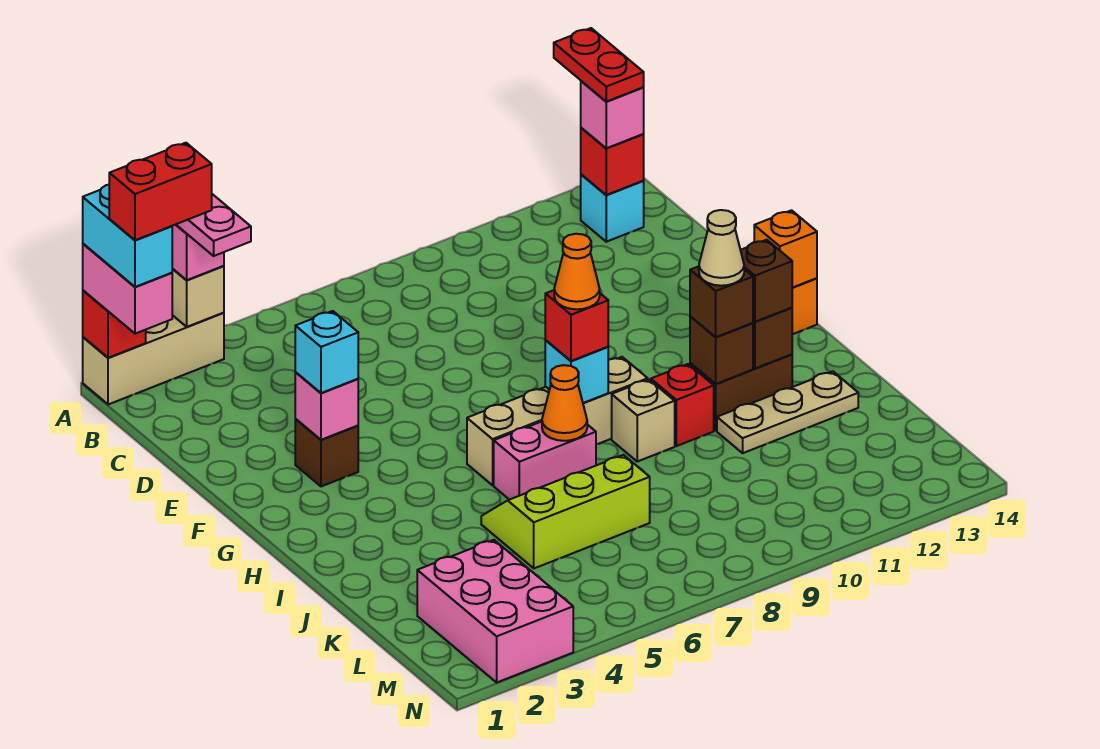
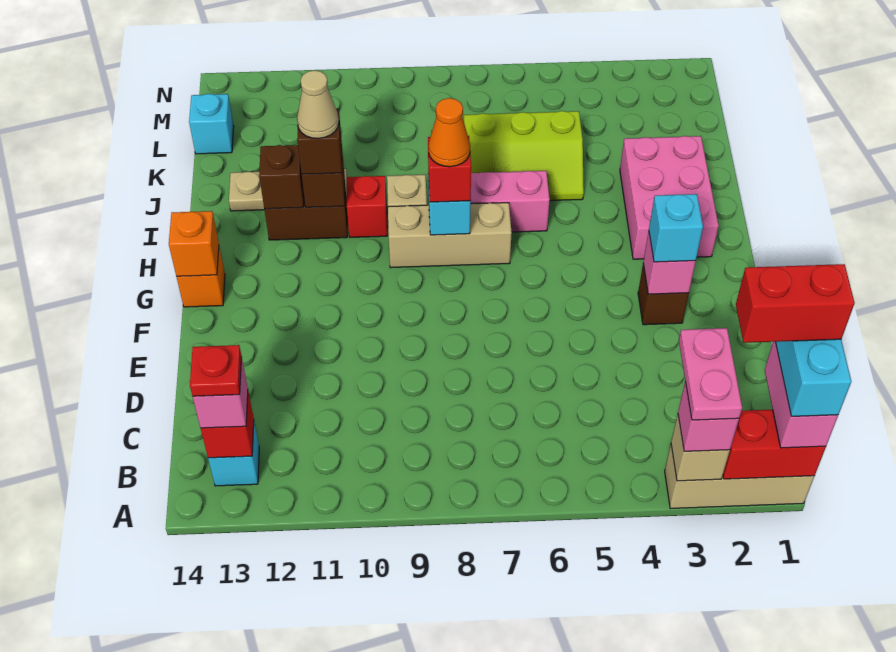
red 1x1 brick [83,291,146,358] -> red 1x2 brick [723,409,826,479]
red 1x2 plate [554,28,644,102] -> red 1x1 plate [190,345,242,396]
tan 1x4 brick [467,357,648,485] -> tan 1x3 brick [388,203,512,268]
orange 1x1 cone [542,365,587,441] -> none
brown 1x1 brick [741,240,792,322] -> none
pink 2x3 brick [417,540,573,682] -> pink 2x3 brick moved to [620,136,719,259]
none -> cyan 1x1 brick [189,94,234,154]

